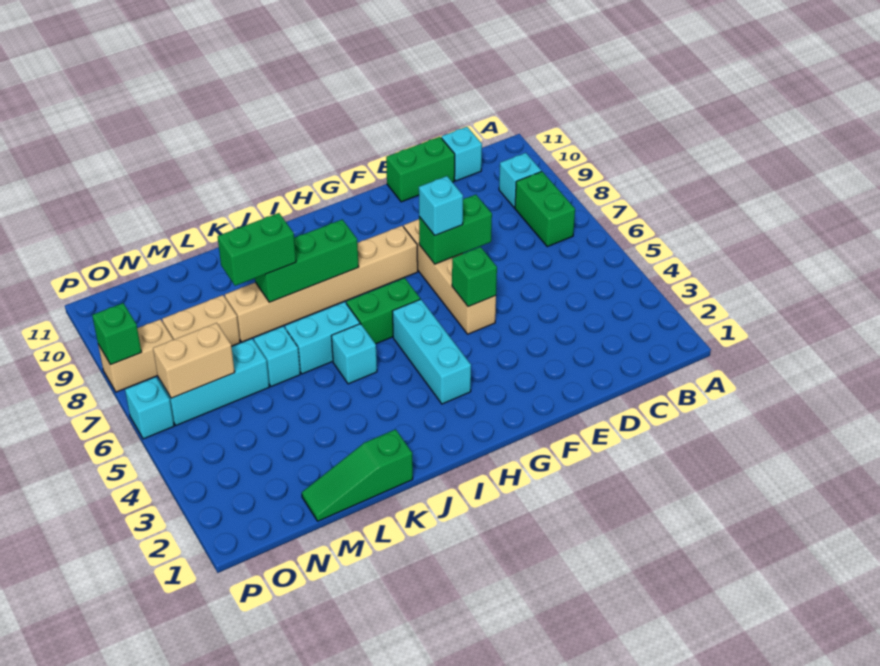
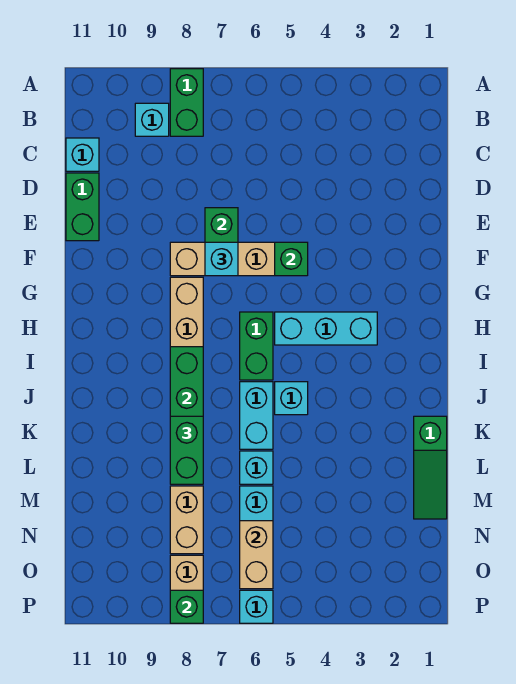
green 1x2 brick [515,171,575,247] -> green 1x2 brick turned to [170,69,203,136]

